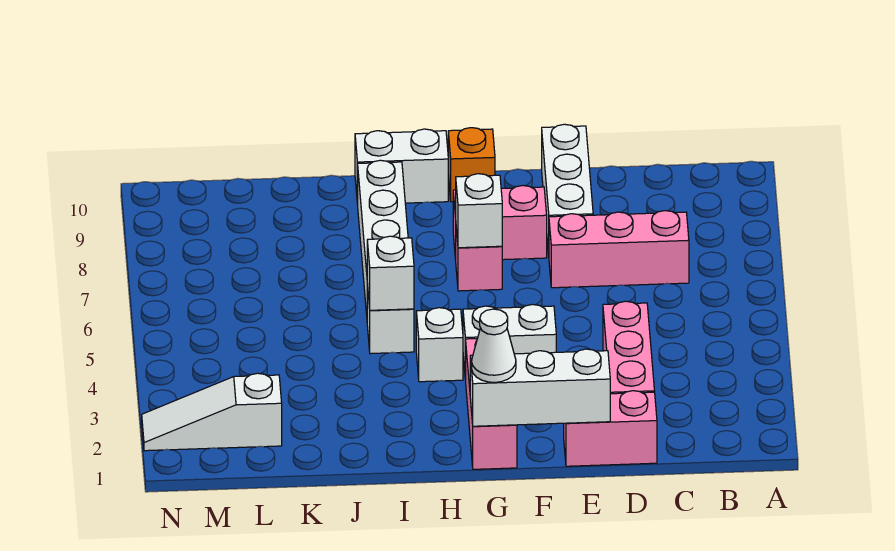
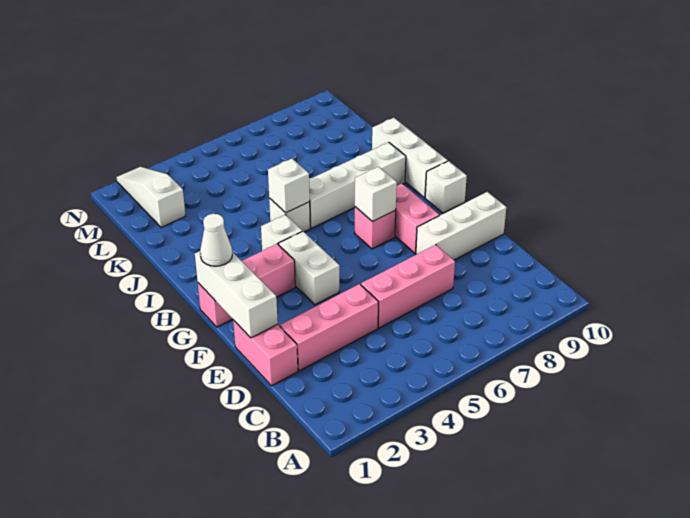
pink 1x3 brick [549,211,689,288] -> pink 1x3 brick turned to [361,245,455,328]
orange 1x1 brick [448,128,495,202] -> white 1x1 brick [425,161,467,213]
white 1x2 brick [355,129,448,204] -> white 1x3 brick [372,118,448,198]

